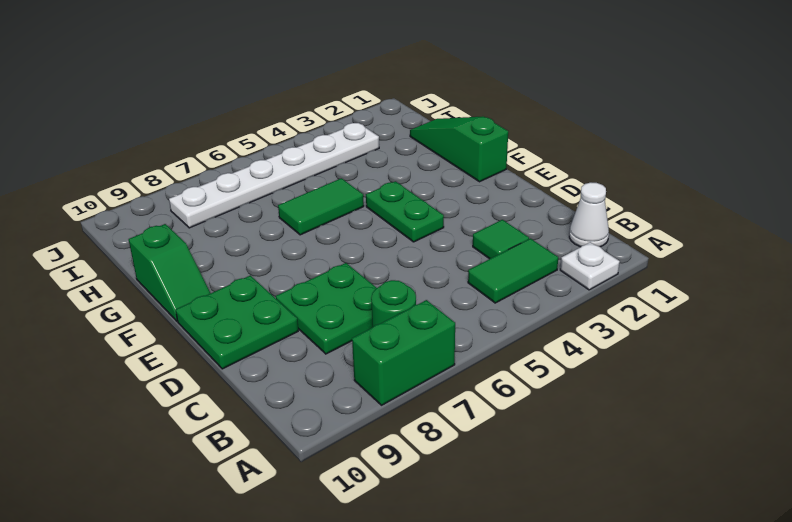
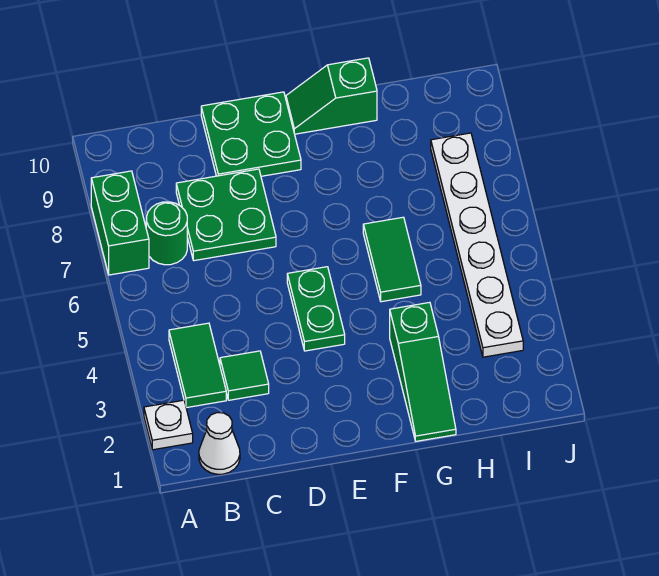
green 1x2 plate [366,181,444,242] -> green 1x2 plate turned to [287,267,345,351]
green 1x3 slope [410,116,508,182] -> green 1x3 slope turned to [390,302,456,441]

